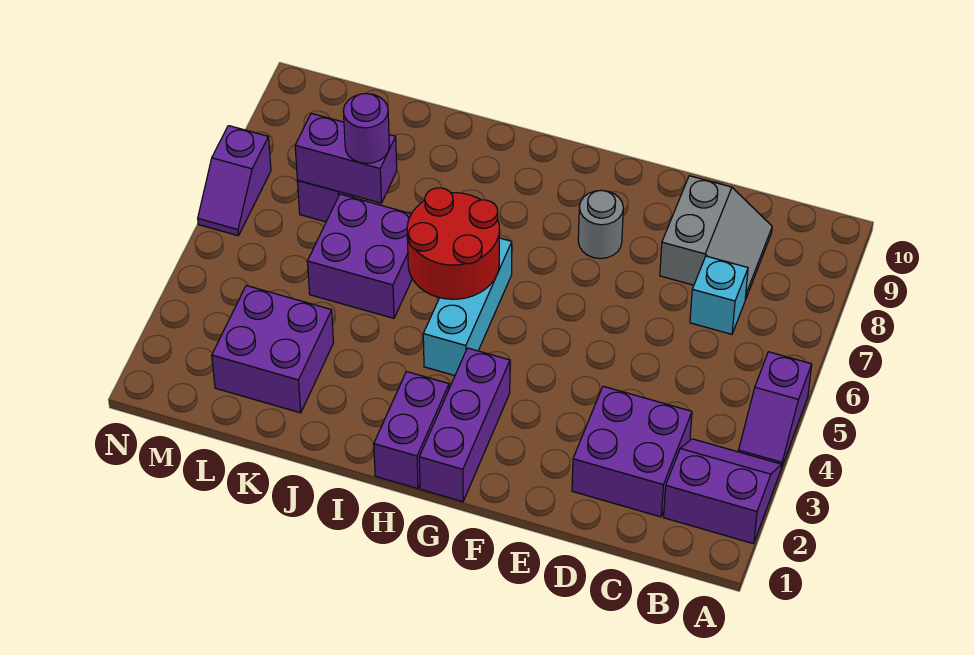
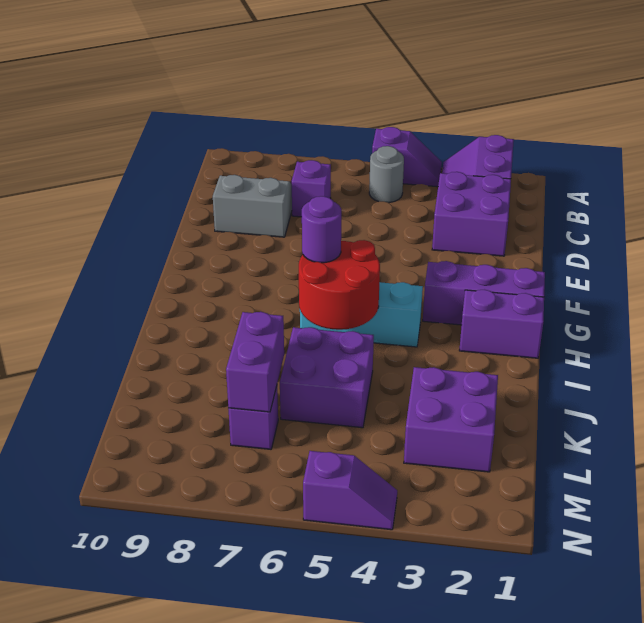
cyan 1x1 brick [690,256,748,334] -> purple 1x1 brick [292,160,331,217]
grey 1x1 round brick [578,190,623,259] -> grey 1x1 round brick moved to [369,146,404,203]
purple 1x1 round brick [343,94,389,163] -> purple 1x1 round brick moved to [302,196,341,263]
purple 1x2 slope [198,126,271,236] -> purple 1x2 slope moved to [303,451,397,530]

